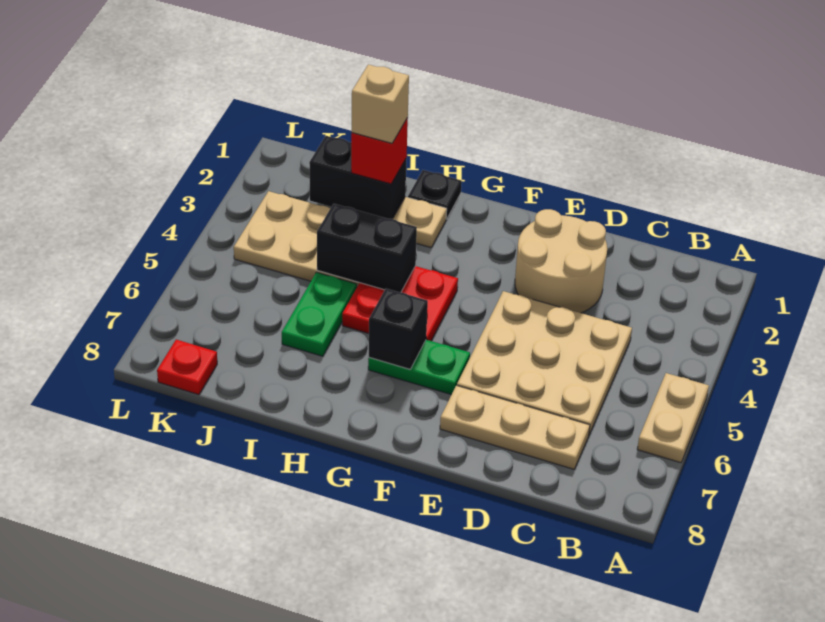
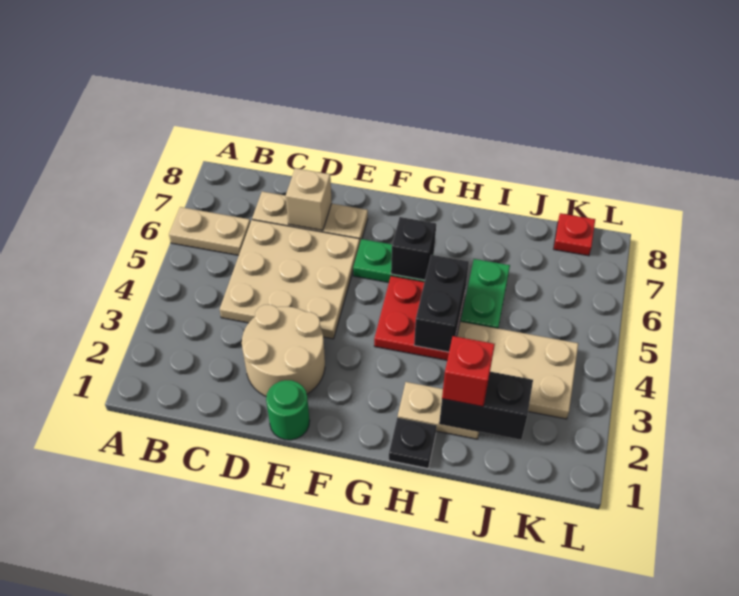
tan 1x2 plate [637,373,709,463] -> tan 1x2 plate turned to [169,207,250,255]
none -> green 1x1 round brick [266,380,310,440]
black 1x2 brick [317,204,417,292] -> black 1x2 brick turned to [414,255,469,352]
tan 1x1 brick [352,65,409,143] -> tan 1x1 brick moved to [286,168,332,230]

